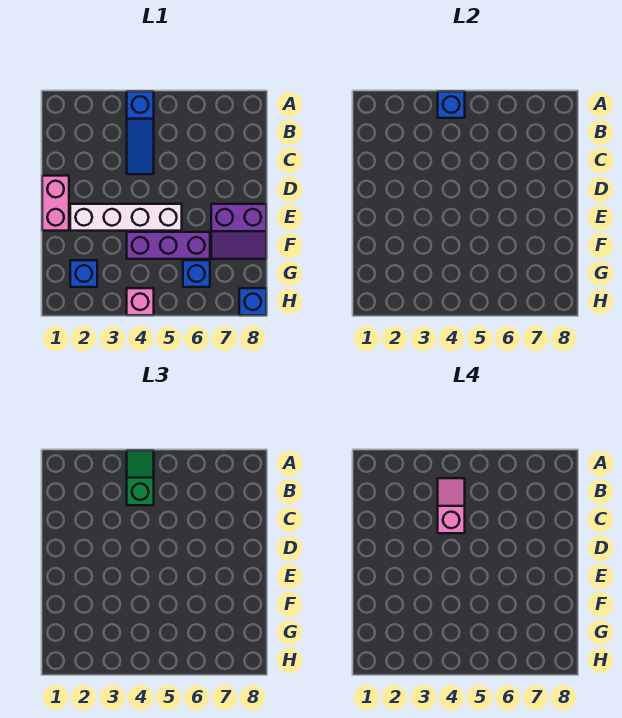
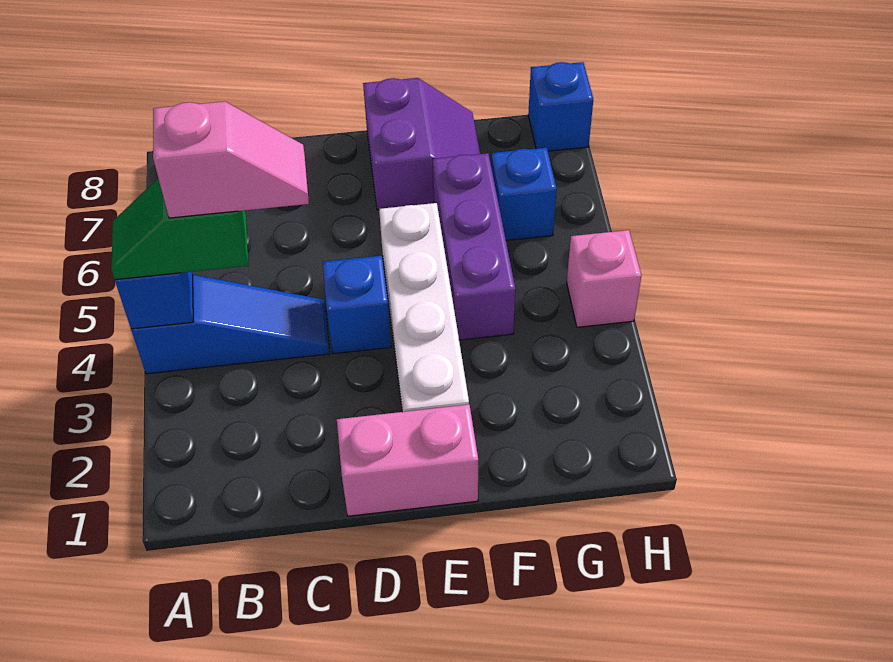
pink 1x2 slope [438,478,465,533] -> pink 1x2 slope turned to [153,101,309,218]
blue 1x1 brick [70,260,97,287] -> blue 1x1 brick moved to [322,256,391,354]

